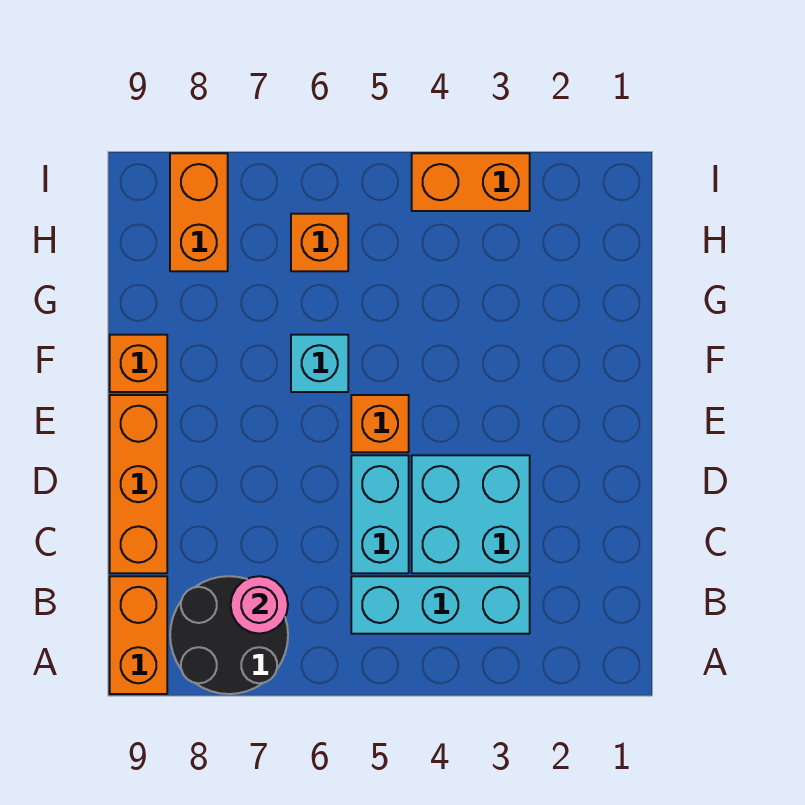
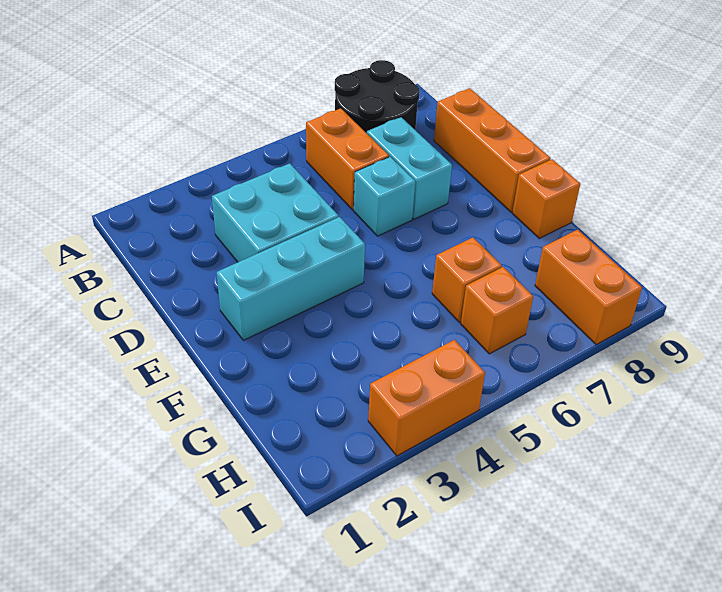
orange 1x2 brick [110,576,167,694] -> orange 1x2 brick moved to [306,108,389,210]
cyan 1x3 brick [351,576,530,634] -> cyan 1x3 brick moved to [217,217,365,340]
pink 1x1 round brick [231,576,288,634] -> none
cyan 1x2 brick [351,455,409,573] -> cyan 1x2 brick moved to [367,117,452,219]
orange 1x1 brick [351,395,409,452] -> orange 1x1 brick moved to [432,238,502,322]
cyan 1x1 brick [291,335,348,392] -> cyan 1x1 brick moved to [354,157,415,236]

